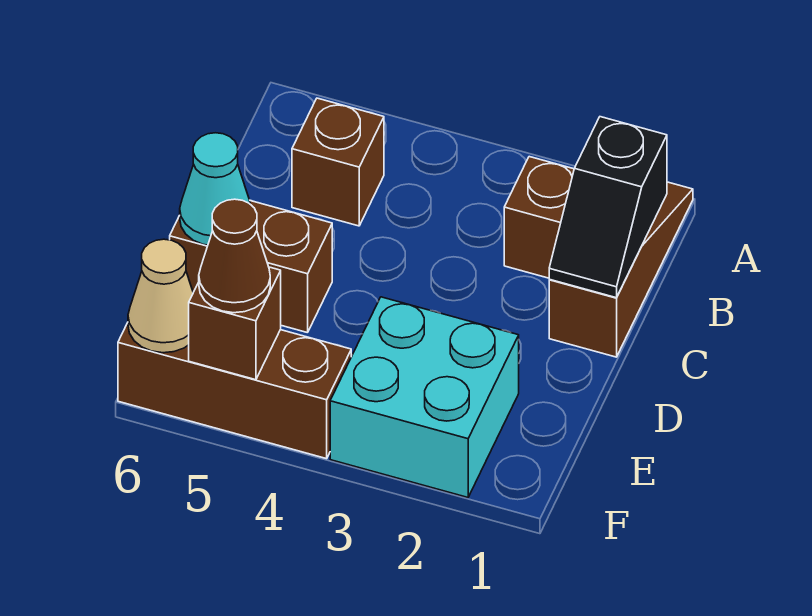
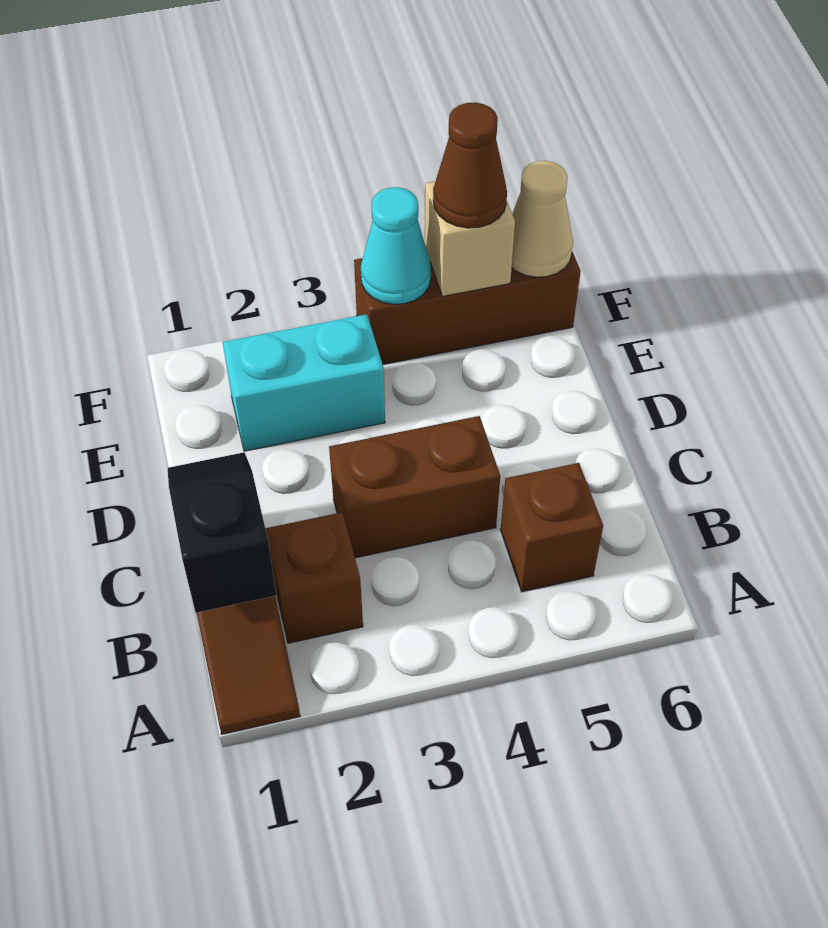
brown 1x2 brick [170,201,332,333] -> brown 1x2 brick moved to [329,416,500,558]
cyan 1x1 cone [180,133,250,245] -> cyan 1x1 cone moved to [361,187,431,304]
cyan 2x2 brick [330,297,519,497] -> cyan 1x2 brick [223,314,385,451]
brown 1x1 brick [189,267,281,380] -> tan 1x1 brick [425,182,515,296]

